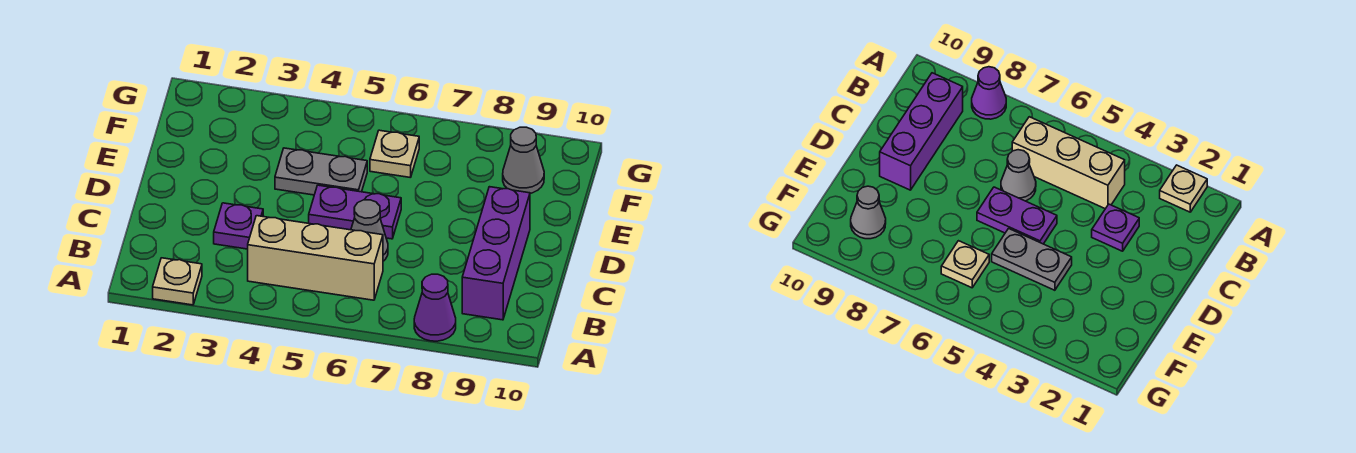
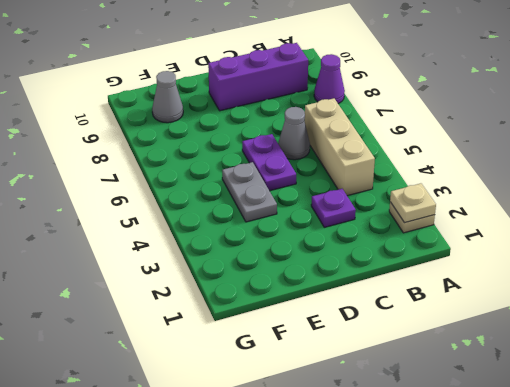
tan 1x1 plate [370,130,419,178] -> tan 1x1 plate moved to [390,183,436,223]

